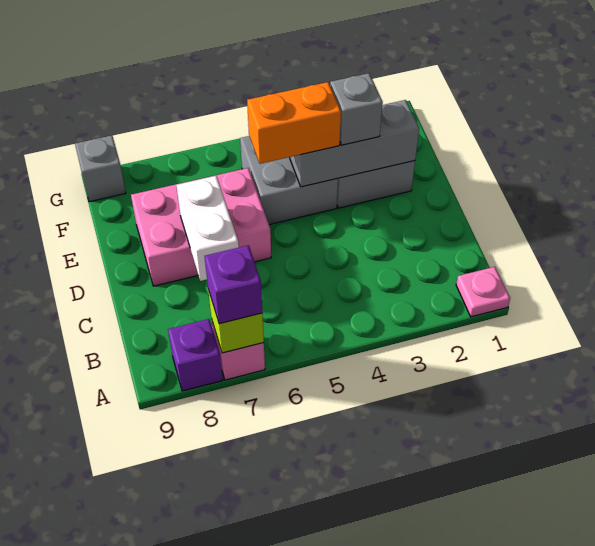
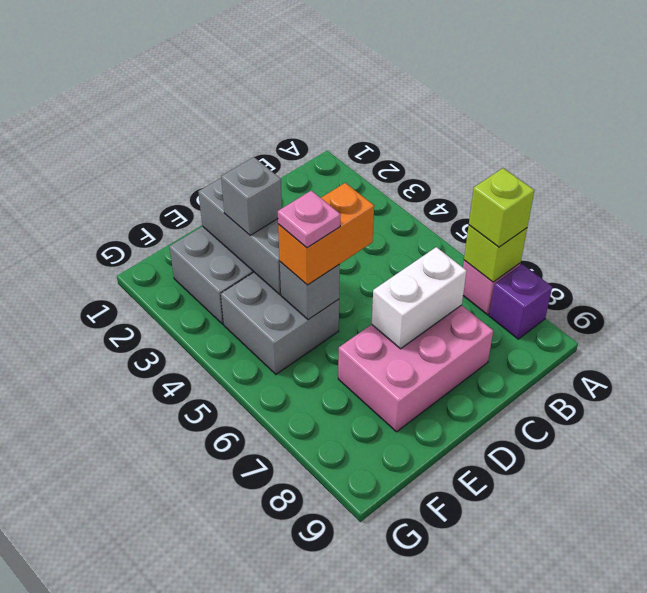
pink 1x1 plate [456,267,510,317] -> pink 1x1 plate moved to [278,191,340,248]
purple 1x1 brick [205,245,262,324] -> lime 1x1 brick [469,168,534,247]
pink 2x3 brick [131,168,271,286] -> pink 2x3 brick turned to [338,305,493,432]
orange 1x2 brick [247,82,341,164] -> orange 1x2 brick turned to [278,183,374,285]
grey 1x1 brick [75,136,126,202] -> grey 1x1 brick moved to [280,262,340,320]

